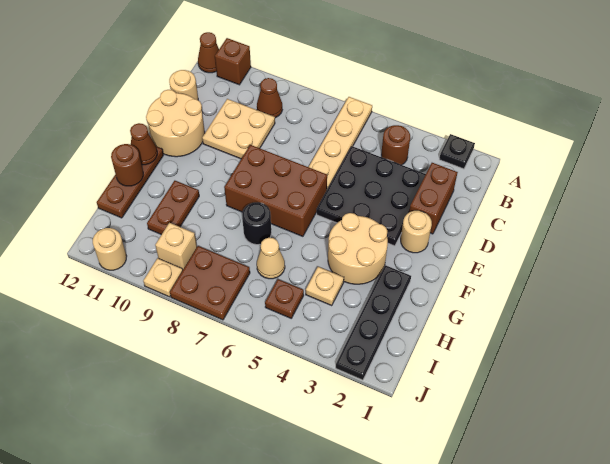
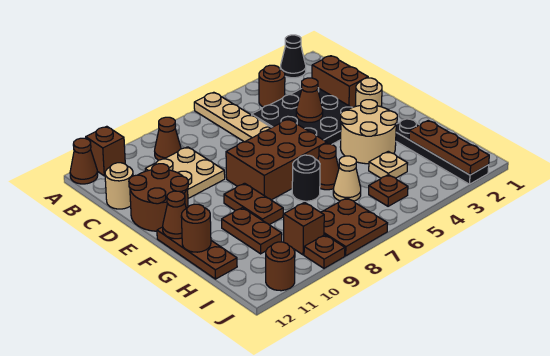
black 1x1 plate [439,134,475,169] -> black 1x1 cone [280,35,306,78]
none -> brown 1x1 cone [296,78,323,122]
tan 2x2 round brick [146,90,205,157] -> brown 2x2 round brick [129,164,188,231]
none -> brown 1x2 plate [224,183,283,225]
none -> brown 1x1 cone [318,144,339,190]
none -> brown 1x3 plate [409,120,489,175]
tan 1x1 brick [155,223,197,269] -> brown 1x1 brick [284,202,324,255]
tan 1x1 plate [143,258,183,297] -> brown 1x1 plate [304,235,345,268]
tan 1x1 round brick [93,228,127,270] -> brown 1x1 round brick [266,242,295,291]

